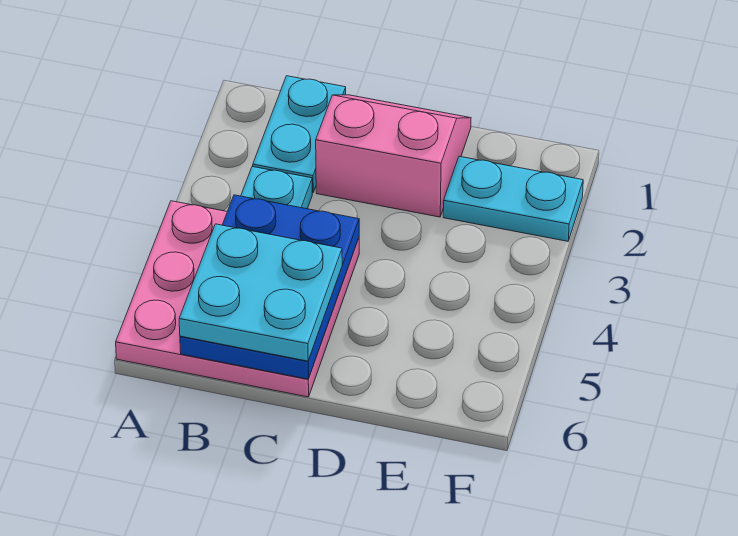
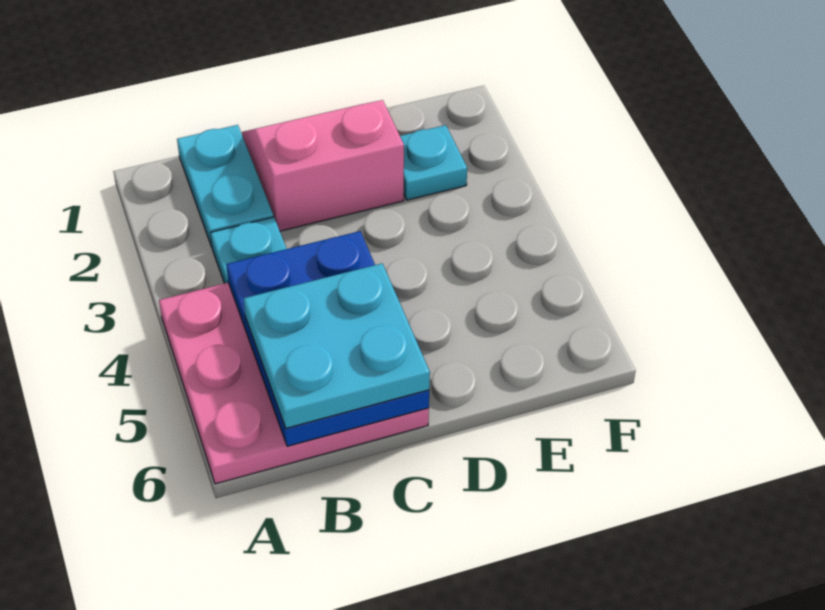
cyan 1x2 plate [443,156,583,241] -> cyan 1x1 plate [400,125,467,200]

